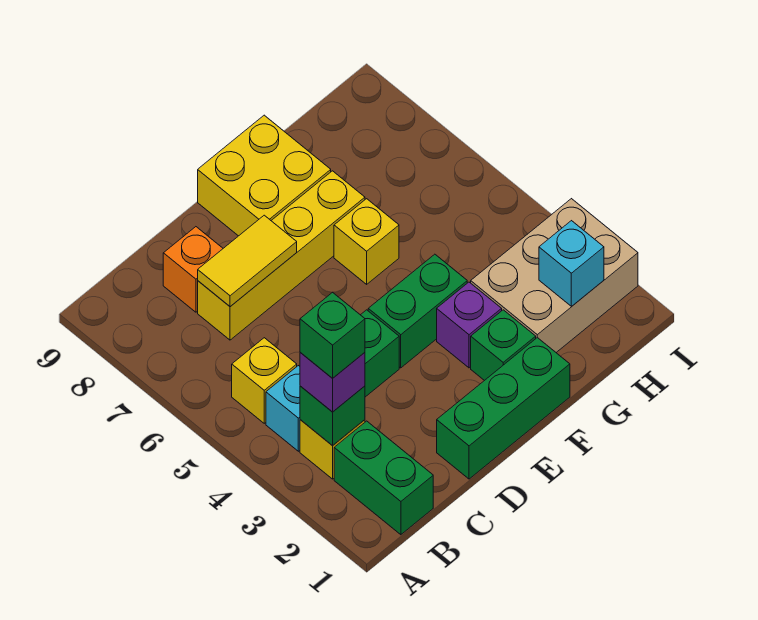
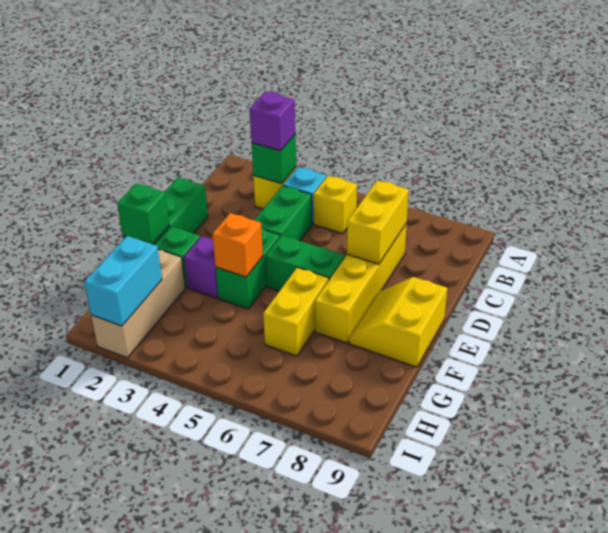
green 1x2 brick [334,421,433,535] -> green 1x2 brick moved to [265,235,345,291]
green 1x1 brick [300,293,365,378] -> green 1x1 brick moved to [117,183,169,244]
yellow 1x2 tile [198,215,297,307] -> yellow 1x2 brick [347,180,409,264]
orange 1x1 brick [163,227,223,312] -> orange 1x1 brick moved to [212,213,263,277]
yellow 2x2 brick [198,115,331,236] -> yellow 2x2 slope [349,277,447,367]
yellow 1x1 brick [334,199,399,284] -> yellow 1x2 brick [263,267,329,356]
tan 2x3 brick [471,199,638,352] -> tan 1x3 brick [91,250,185,358]
cyan 1x1 brick [539,221,604,306] -> cyan 1x2 brick [85,236,162,326]

